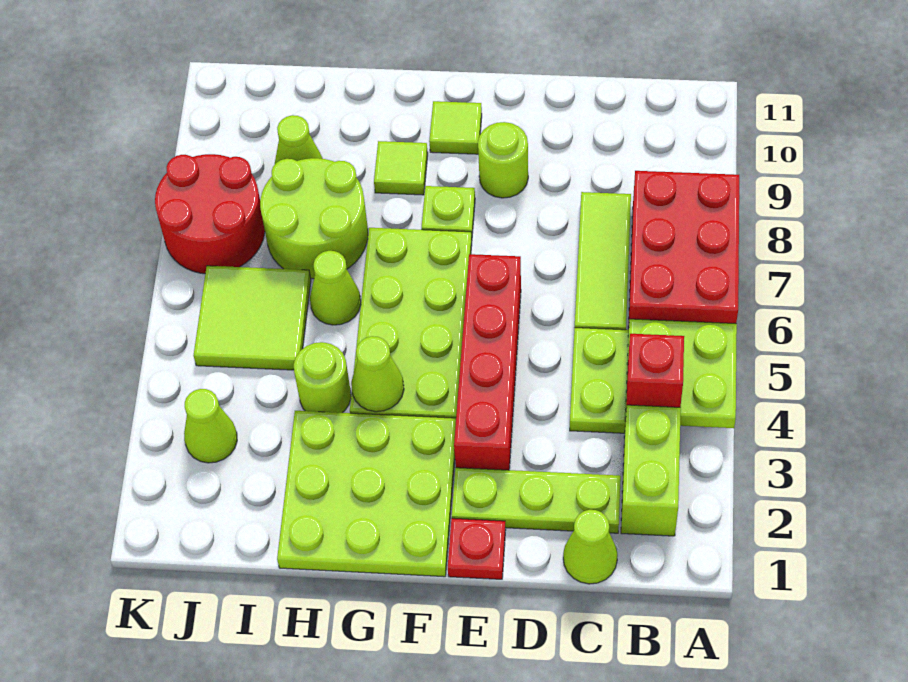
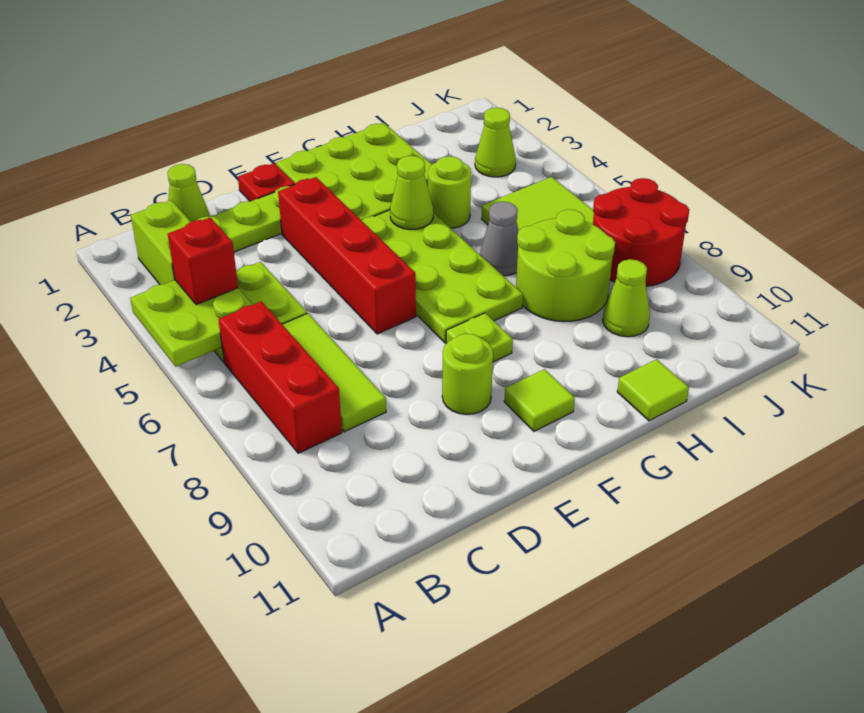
red 2x3 brick [628,171,739,330] -> red 1x3 brick [218,301,342,453]
lime 1x1 tile [374,141,428,195] -> lime 1x1 tile moved to [617,359,689,421]
lime 1x1 cone [310,251,361,325] -> grey 1x1 cone [480,202,518,276]

